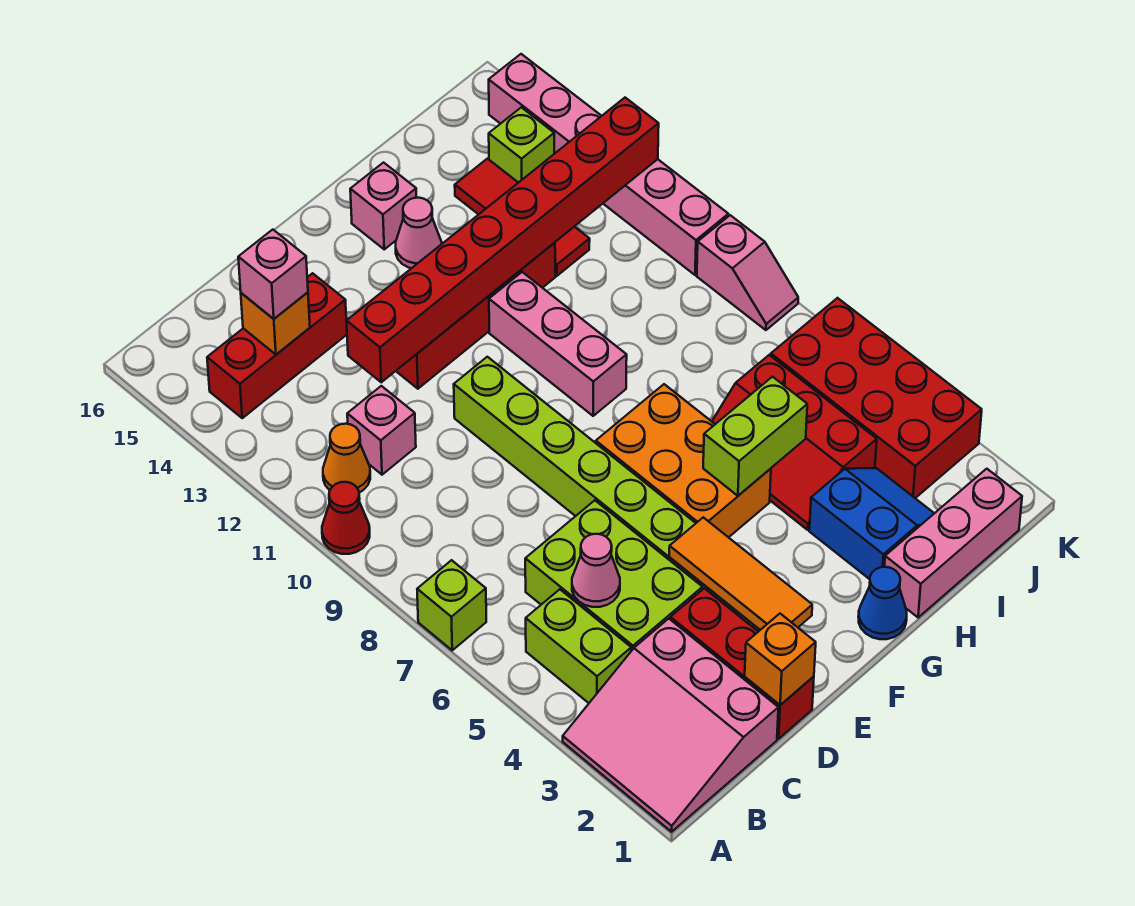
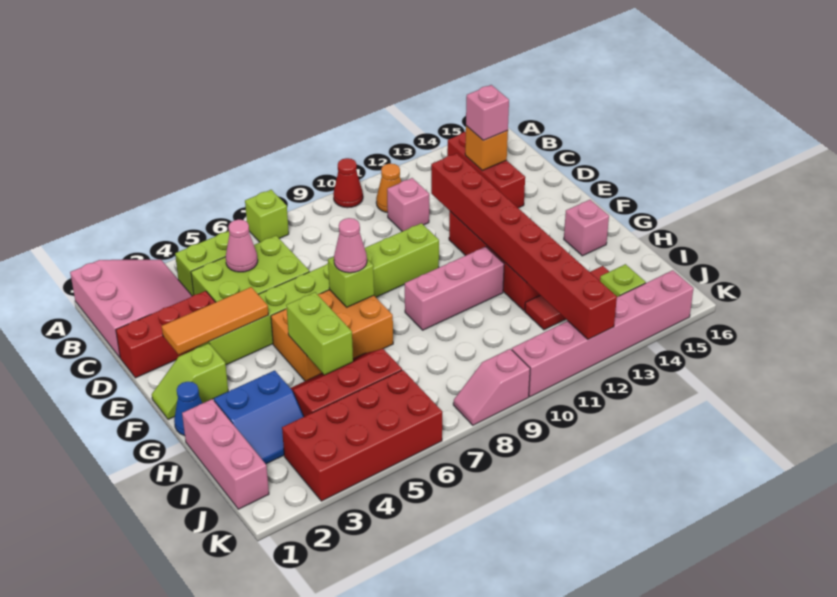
pink 3x3 slope [563,619,778,832] -> pink 3x3 slope turned to [70,260,192,358]
orange 1x1 brick [745,614,816,705] -> none
none -> lime 1x2 slope [152,343,228,420]
none -> lime 1x1 brick [328,257,374,307]
pink 1x1 cone [396,198,442,268] -> pink 1x1 cone moved to [334,218,367,273]

